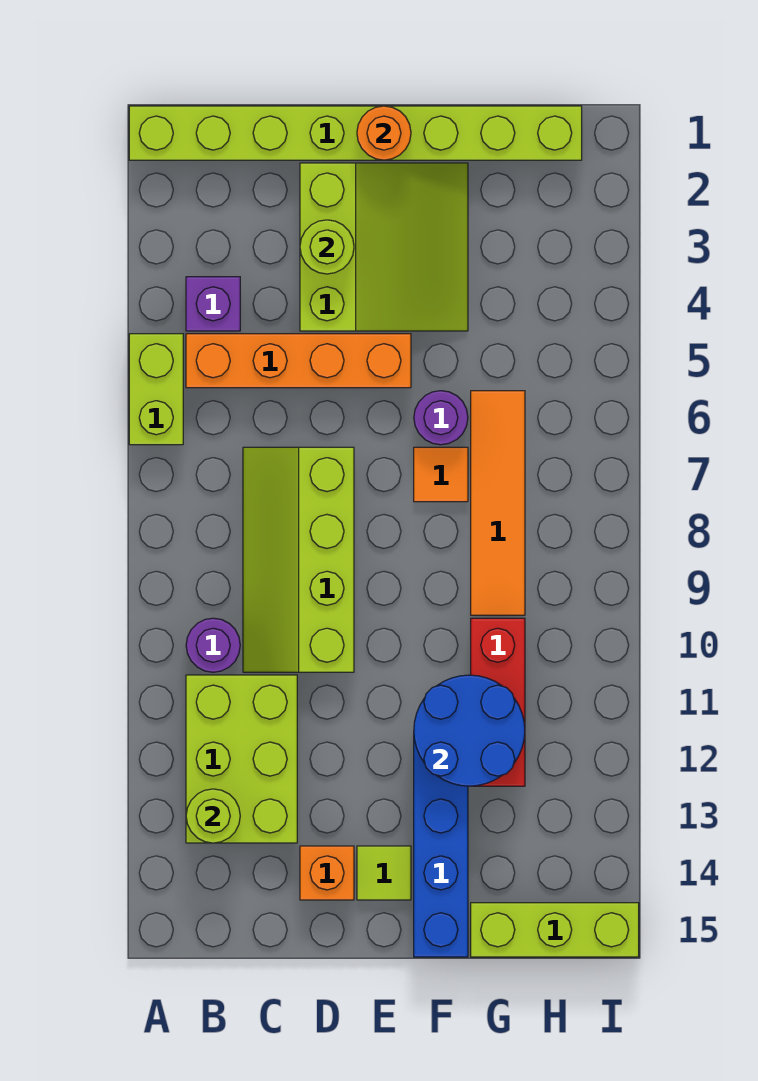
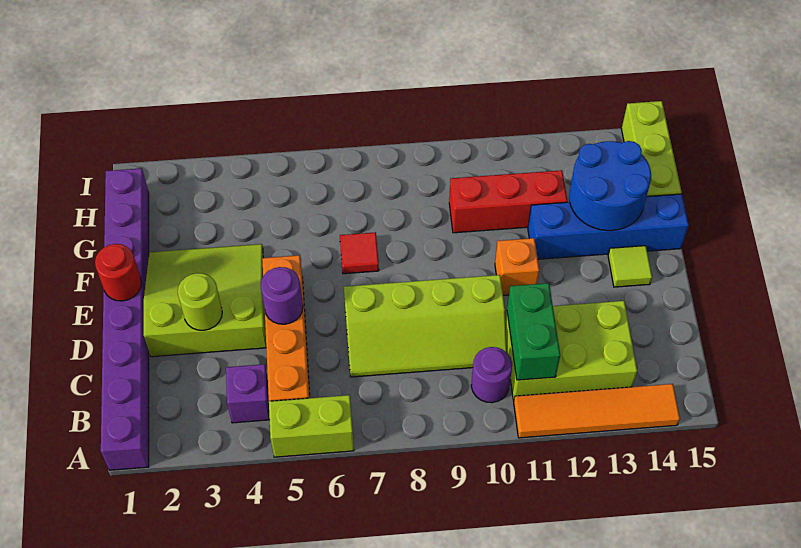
lime 1x8 brick [129,106,582,160] -> purple 1x8 brick [101,168,149,470]
none -> green 1x2 brick [507,283,560,380]
lime 1x1 round brick [186,789,240,843] -> none
orange 1x1 brick [300,846,354,900] -> orange 1x1 brick moved to [495,238,539,295]
orange 1x1 round brick [357,106,411,160] -> red 1x1 round brick [95,244,142,301]
purple 1x1 round brick [414,391,468,445] -> purple 1x1 round brick moved to [261,267,303,324]
orange 1x1 tile [414,447,468,502] -> red 1x1 tile [340,232,379,274]
blue 2x2 round brick [414,675,525,786] -> blue 2x2 round brick moved to [569,141,651,231]
orange 1x4 tile [471,391,525,615] -> orange 1x4 tile moved to [514,384,680,438]

